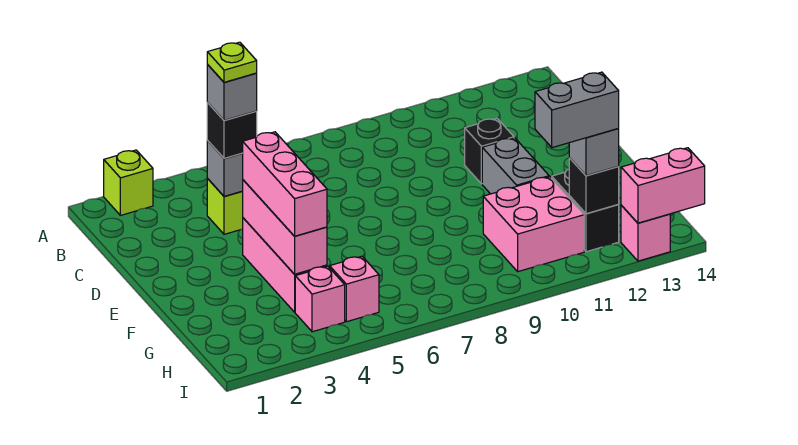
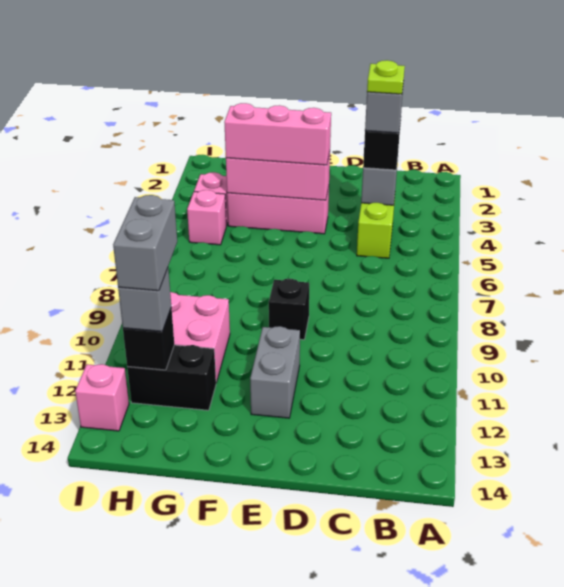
lime 1x1 brick [104,150,153,215] -> none
black 1x1 brick [465,118,514,184] -> black 1x1 brick moved to [269,279,309,340]
grey 1x2 brick [482,138,549,194] -> grey 1x2 brick turned to [250,326,300,418]
pink 1x2 brick [621,148,705,223] -> none

